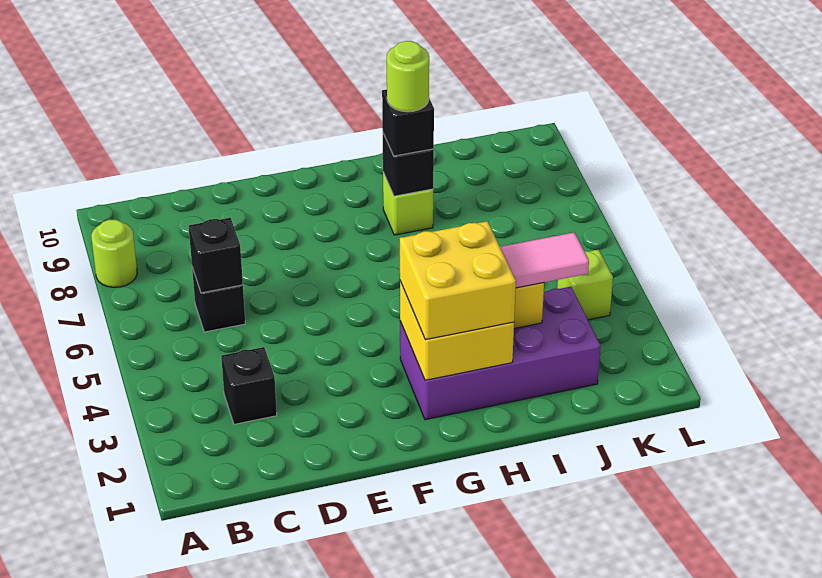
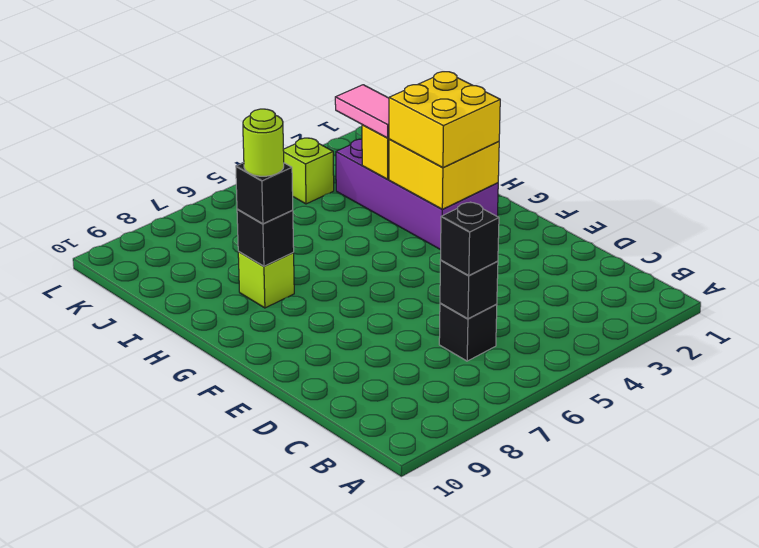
lime 1x1 round brick [91,220,137,287] -> none
black 1x1 brick [221,347,277,424] -> black 1x1 brick moved to [440,202,499,276]

